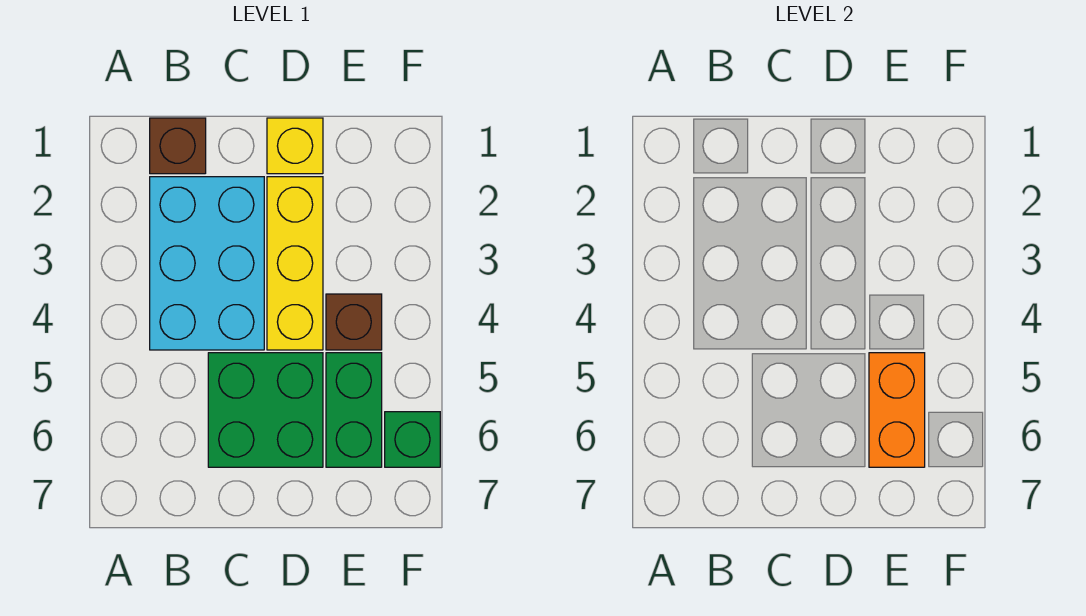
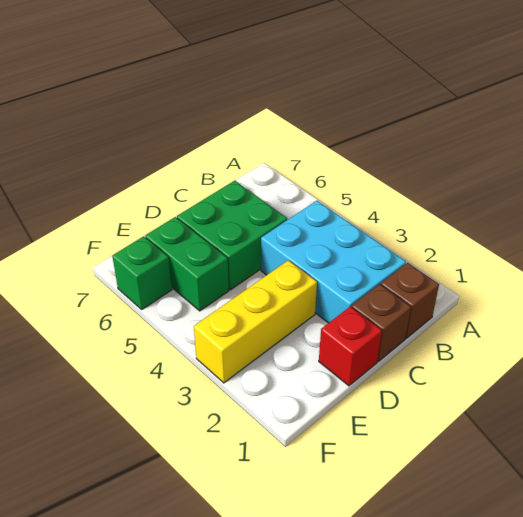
yellow 1x1 brick [267,118,323,174] -> red 1x1 brick [319,307,382,386]
yellow 1x3 brick [267,177,323,350] -> yellow 1x3 brick turned to [194,260,317,383]
brown 1x1 brick [326,294,382,350] -> brown 1x1 brick moved to [352,284,411,361]
orange 1x2 brick [869,353,925,467] -> none

